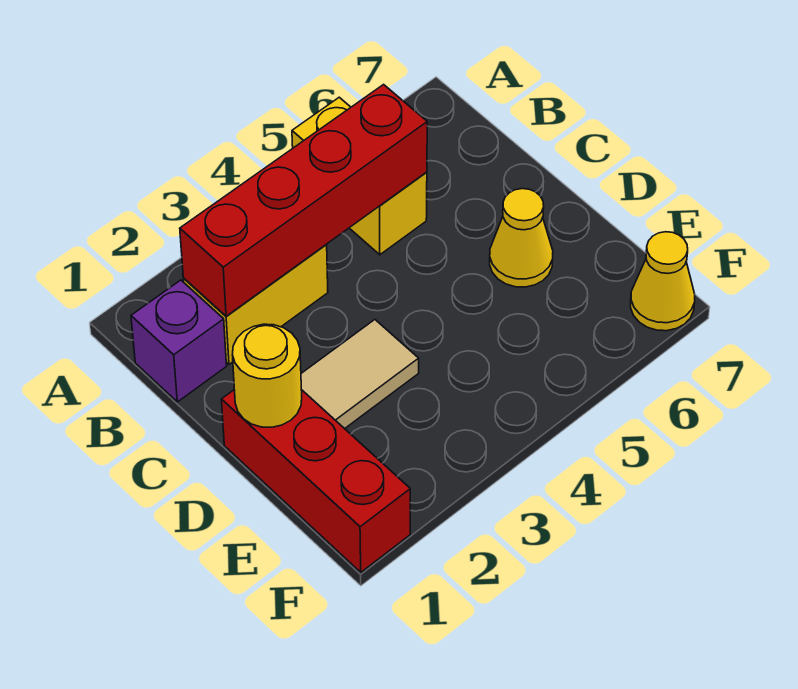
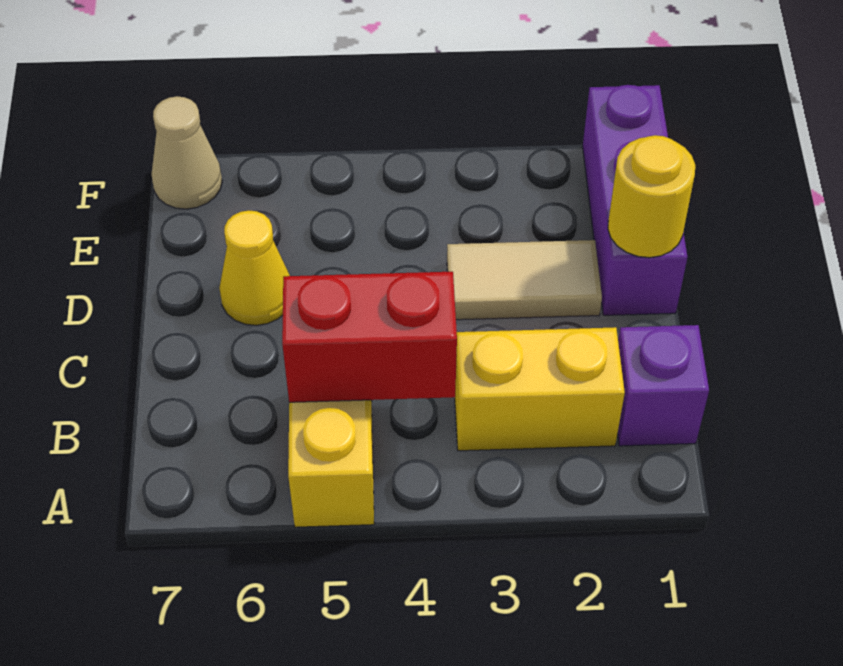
red 1x4 brick [180,85,427,316] -> red 1x2 brick [282,272,457,402]
red 1x3 brick [222,390,410,572] -> purple 1x3 brick [583,85,687,315]
yellow 1x1 cone [631,232,695,331] -> tan 1x1 cone [152,96,222,209]

